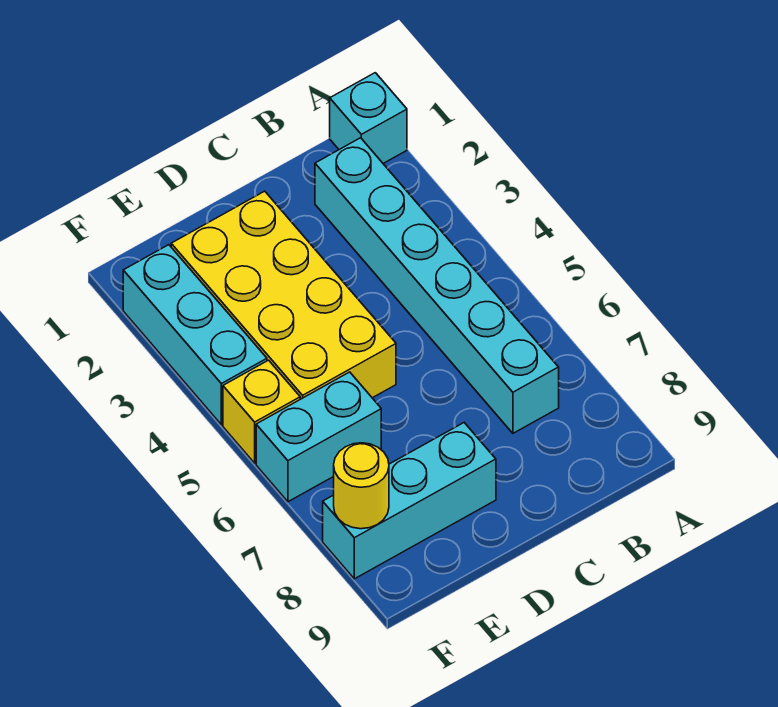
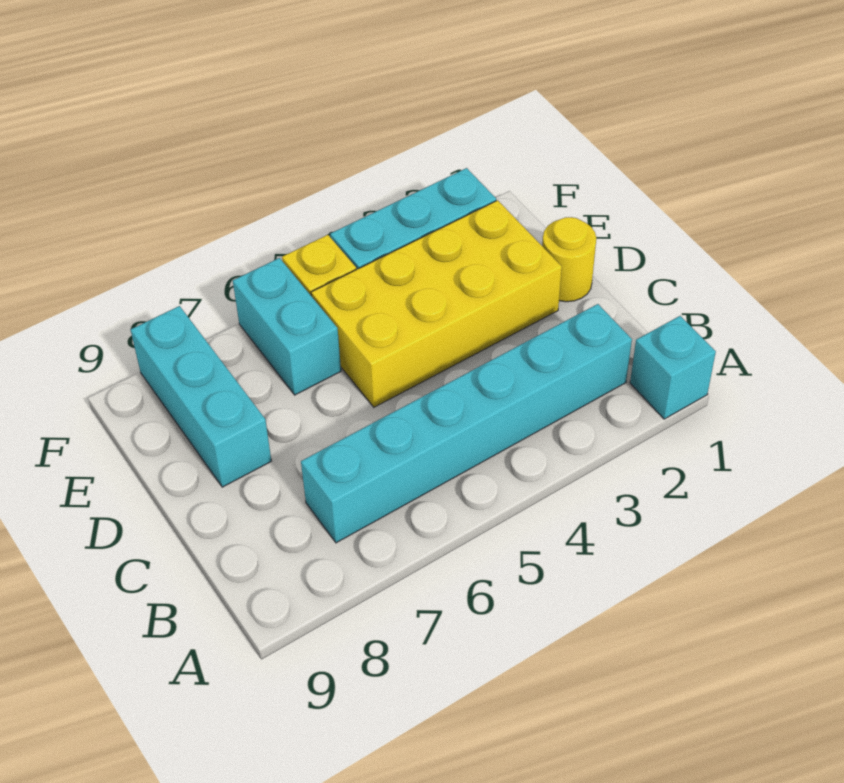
yellow 1x1 round brick [334,443,389,529] -> yellow 1x1 round brick moved to [542,217,596,302]

